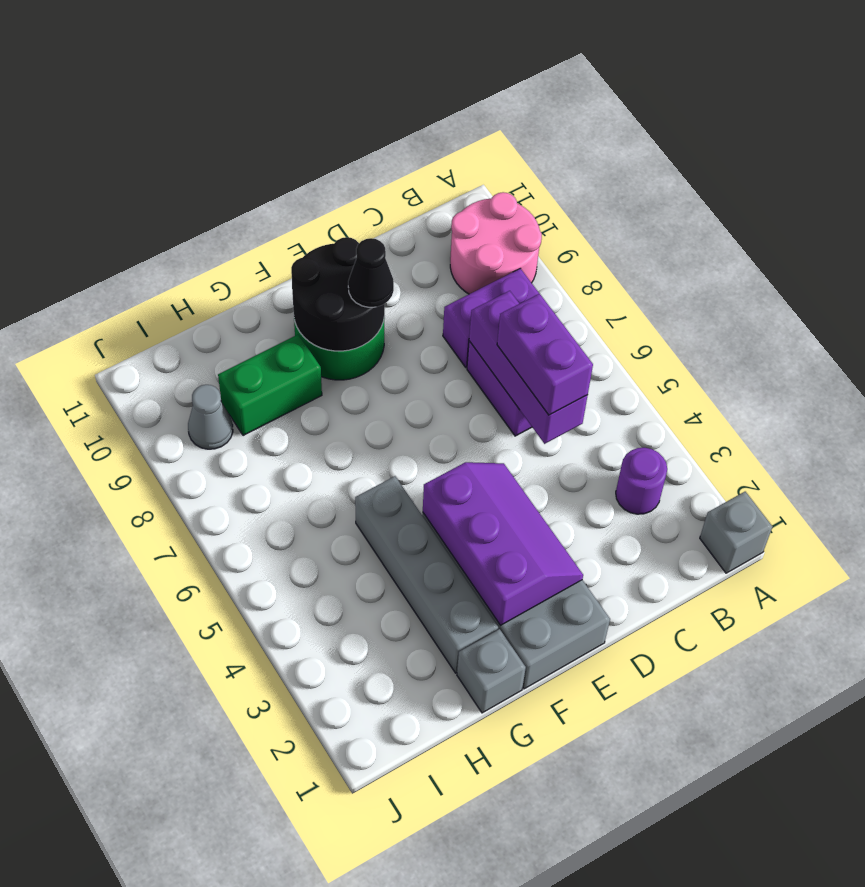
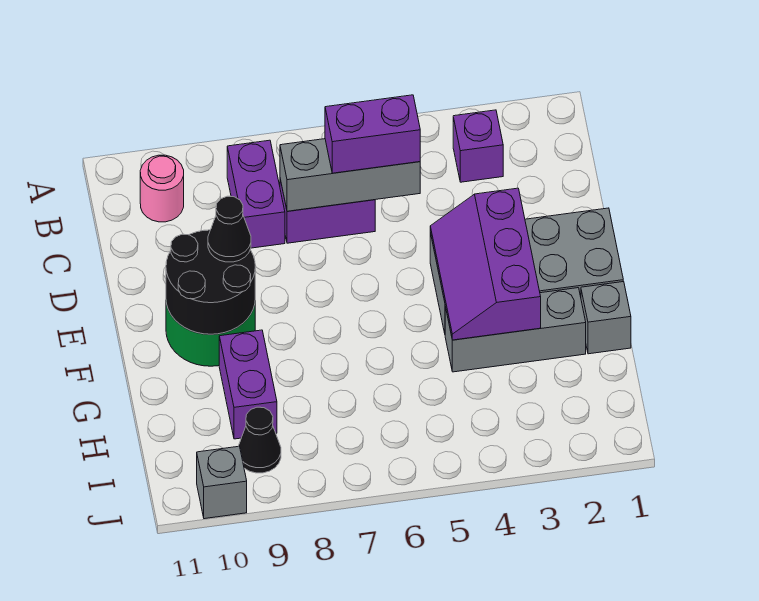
grey 1x1 brick [700,492,773,573] -> grey 1x1 brick moved to [197,446,247,519]
pink 2x2 round brick [450,192,542,294] -> pink 1x1 round brick [140,155,184,222]
purple 1x1 round brick [616,448,667,514] -> purple 1x1 brick [453,110,503,182]
purple 1x3 brick [469,291,588,444] -> grey 1x3 brick [280,139,420,211]
purple 2x3 slope [423,462,583,625] -> purple 2x3 slope turned to [430,188,541,340]
grey 1x4 brick [355,476,498,673] -> grey 1x3 brick [445,288,586,372]
green 1x2 brick [218,335,322,436] -> purple 1x2 brick [219,330,277,439]
grey 1x1 cone [188,385,233,449] -> black 1x1 cone [239,407,281,473]

